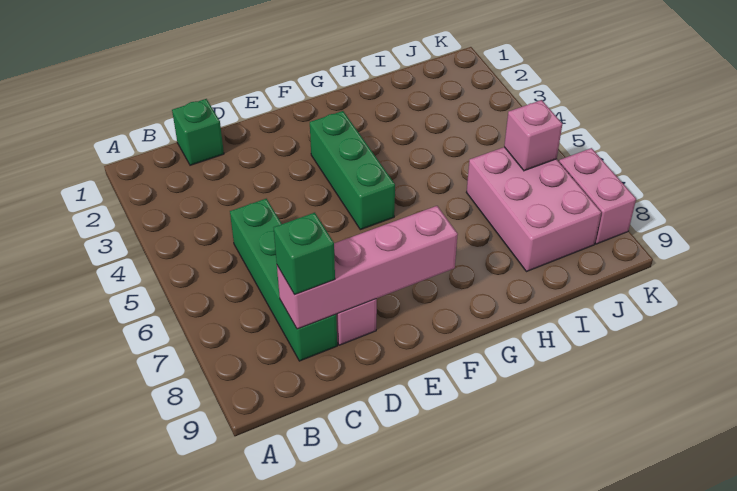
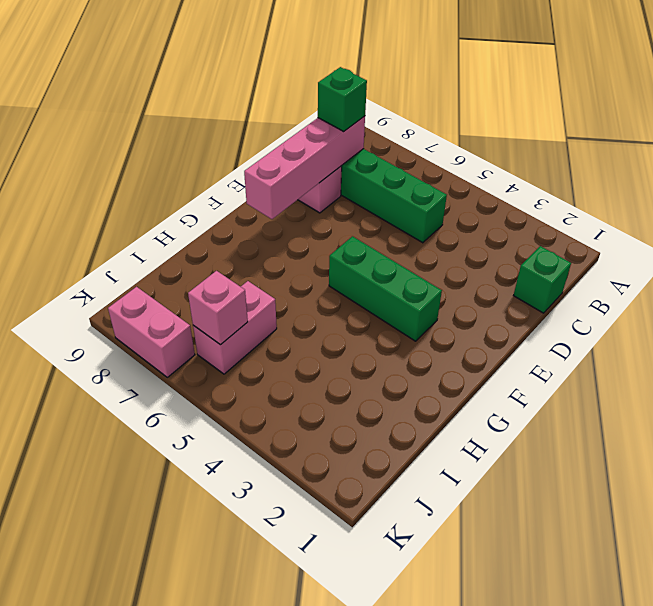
pink 2x3 brick [466,147,601,272] -> pink 1x2 brick [193,281,277,374]

